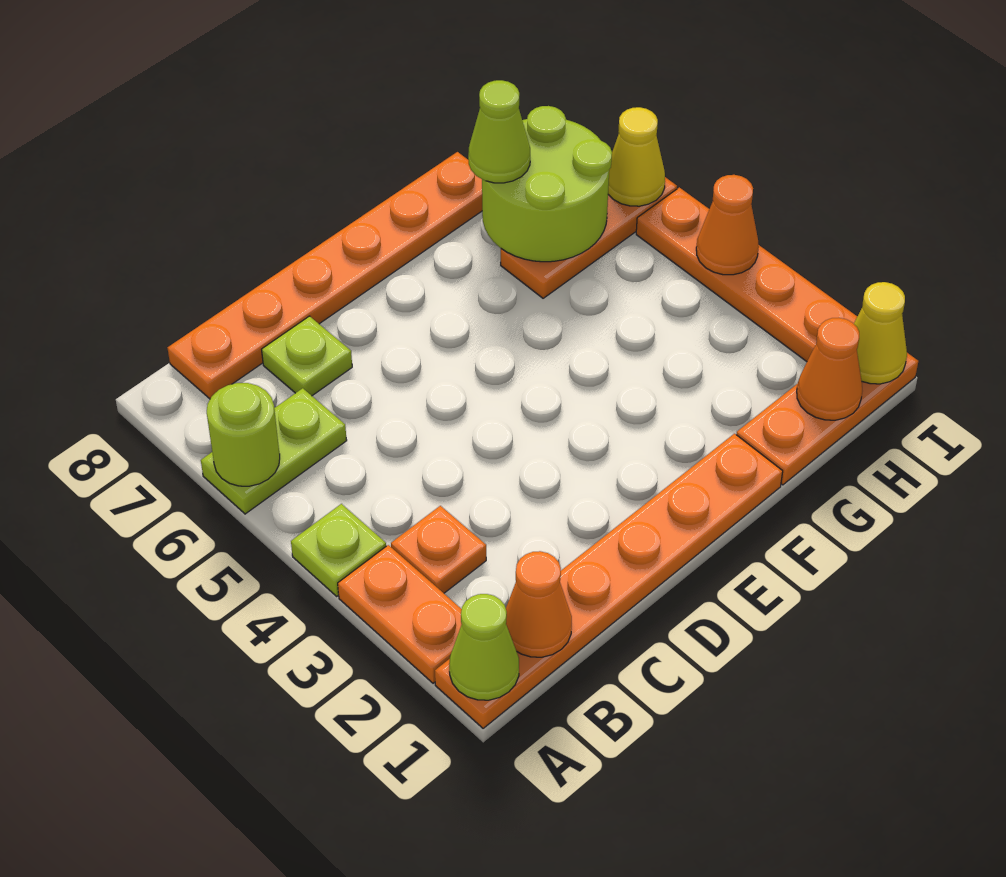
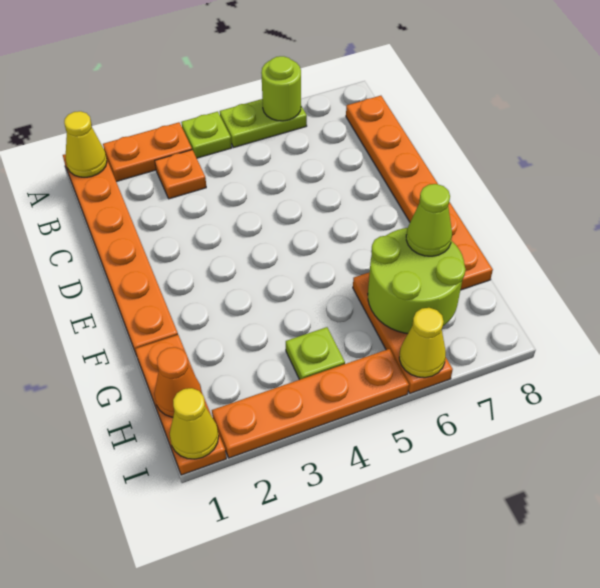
lime 1x1 cone [449,594,519,700] -> yellow 1x1 cone [64,111,107,177]
lime 1x2 plate [201,388,347,514] -> lime 1x2 plate turned to [220,99,307,147]
orange 1x1 cone [506,551,572,657] -> none
lime 1x1 plate [262,316,352,396] -> lime 1x1 plate moved to [286,327,345,380]
orange 1x1 cone [696,175,759,275] -> none

